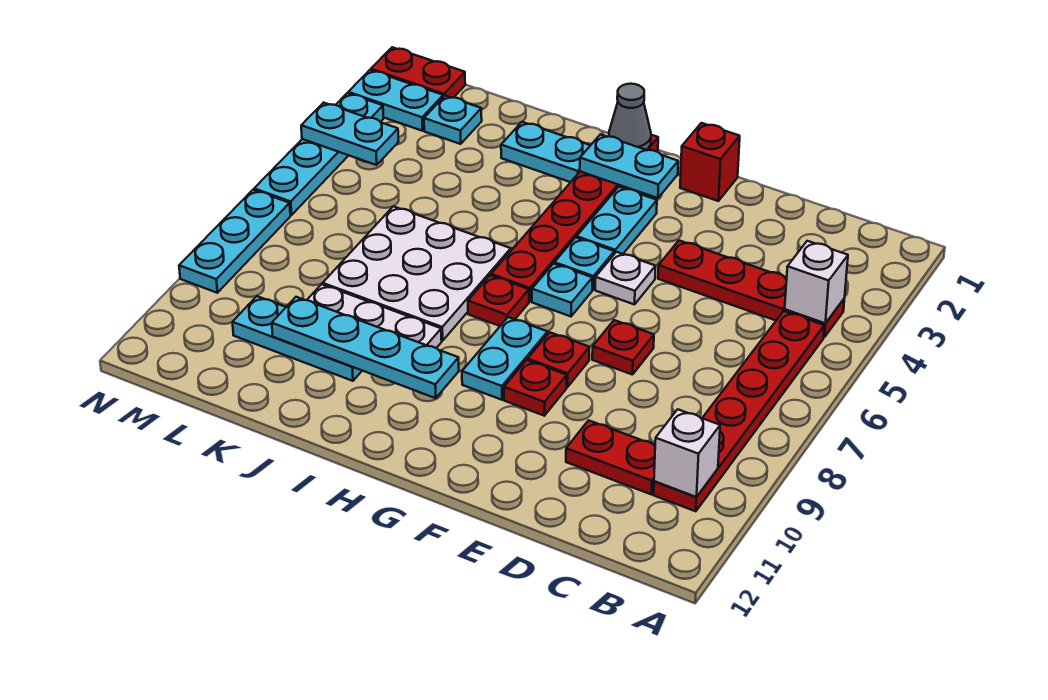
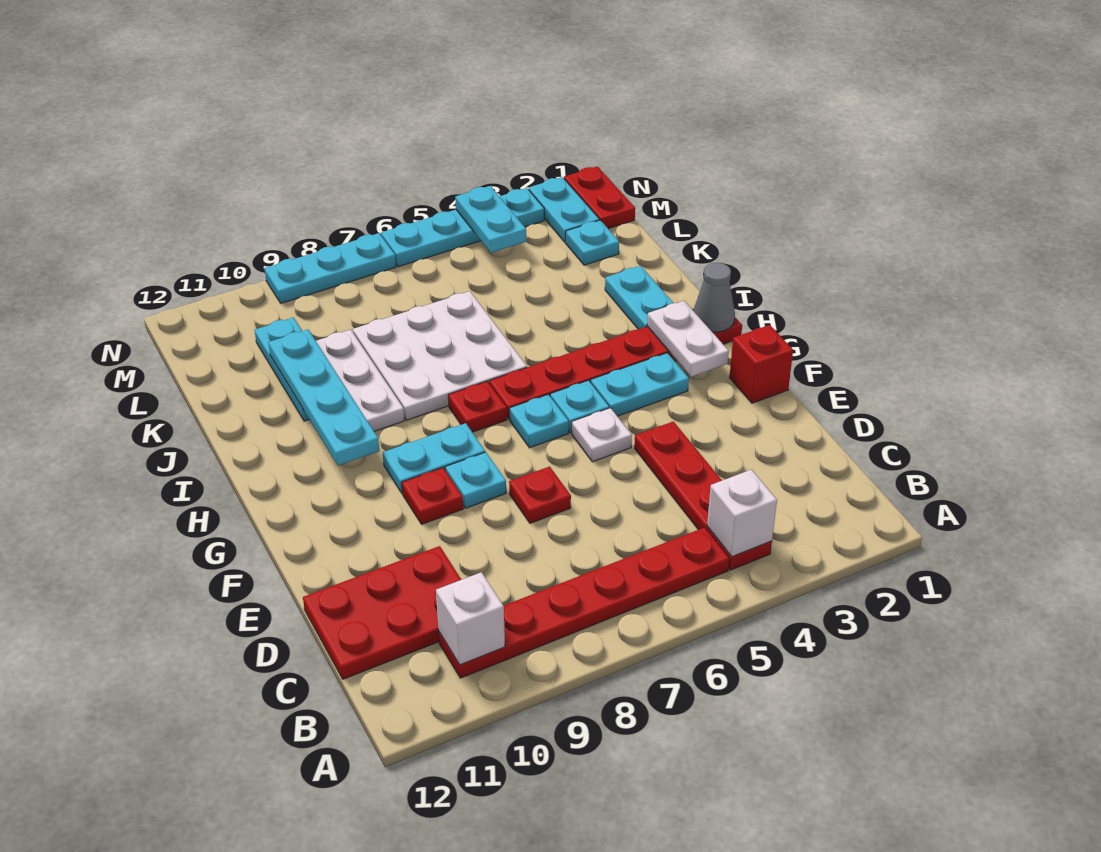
red 1x2 plate [566,420,655,494] -> red 2x3 plate [303,546,461,679]
red 1x1 plate [528,332,589,387] -> cyan 1x1 plate [445,452,506,508]
cyan 1x2 plate [580,134,678,198] -> white 1x2 plate [647,301,729,377]

